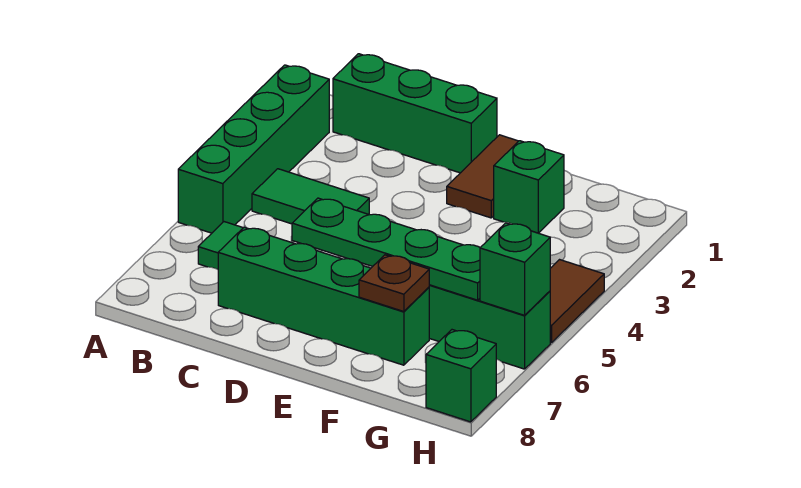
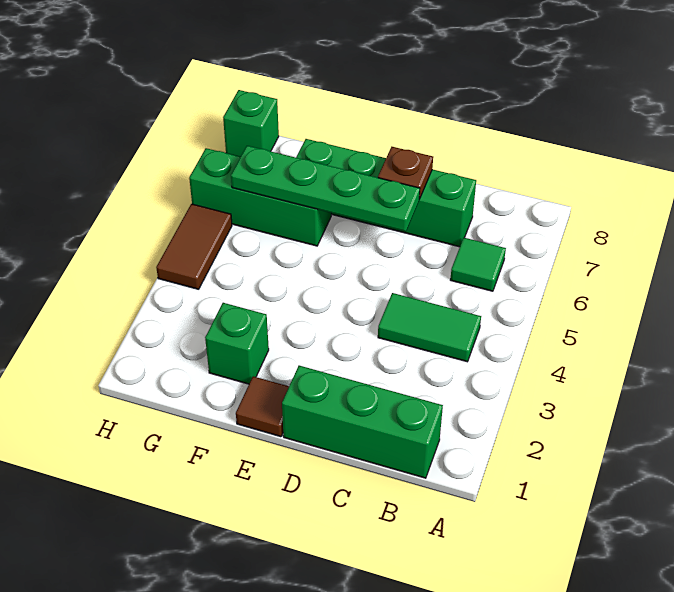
green 1x4 brick [178,65,329,233] -> none
brown 1x2 tile [447,135,518,218] -> brown 1x1 tile [236,376,289,437]
brown 1x1 plate [359,255,429,312] -> brown 1x1 plate moved to [378,147,433,199]
green 1x1 brick [480,223,550,315] -> none

